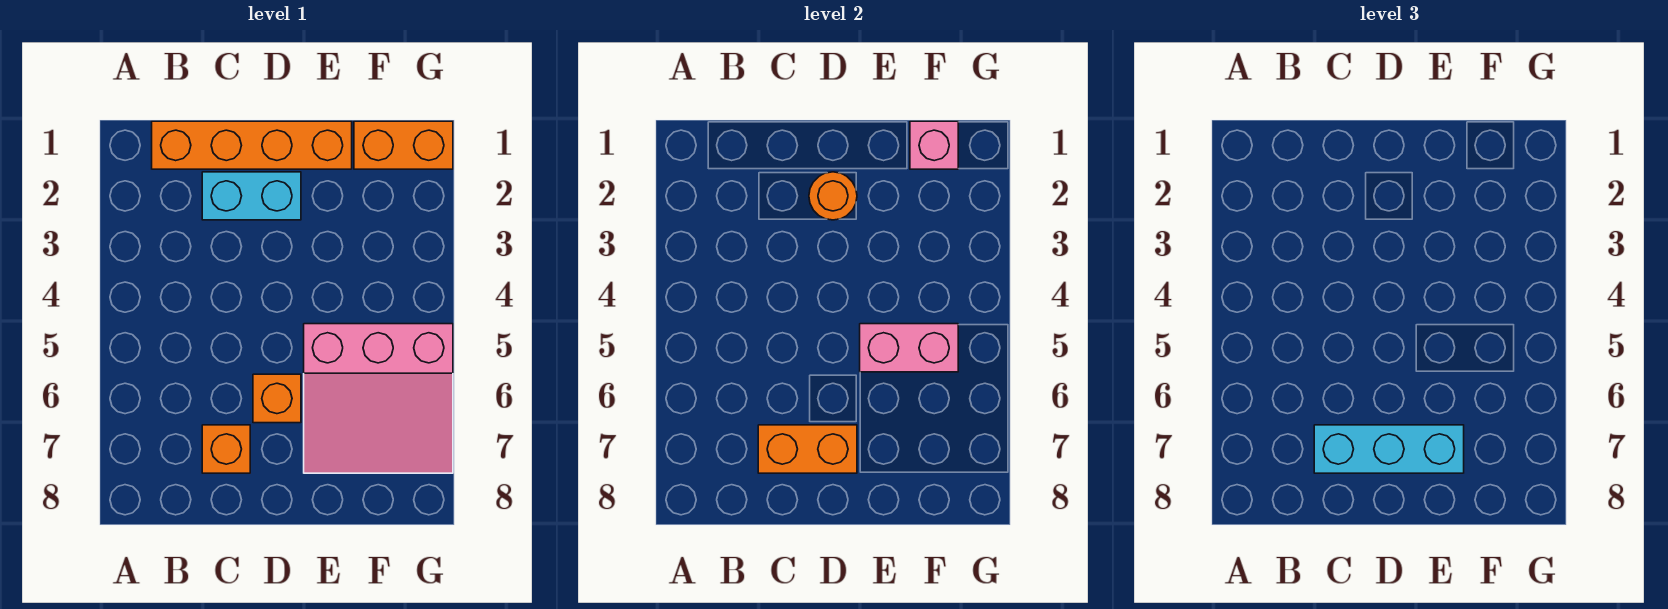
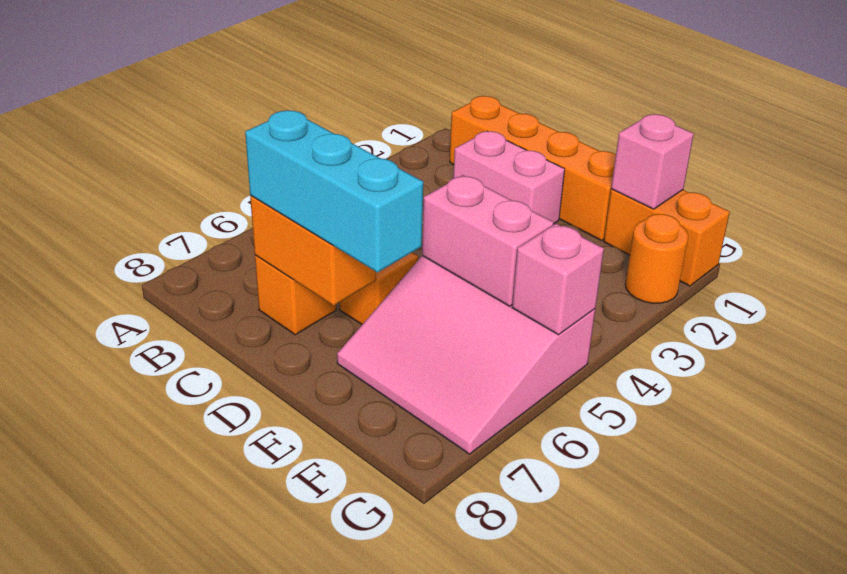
cyan 1x2 brick [202,172,301,220] -> pink 1x2 brick [453,131,565,224]
orange 1x1 round brick [809,172,857,220] -> orange 1x1 round brick moved to [625,214,688,303]
none -> pink 1x1 brick [512,224,604,335]

